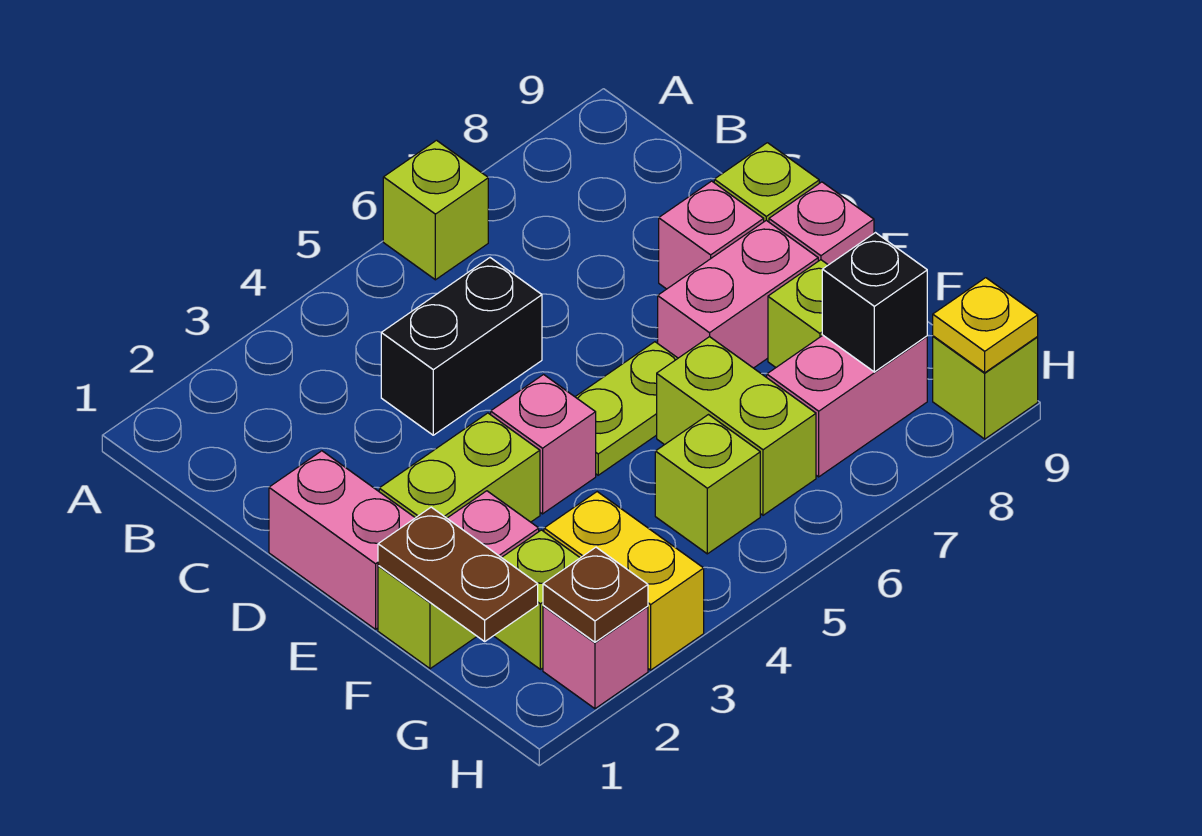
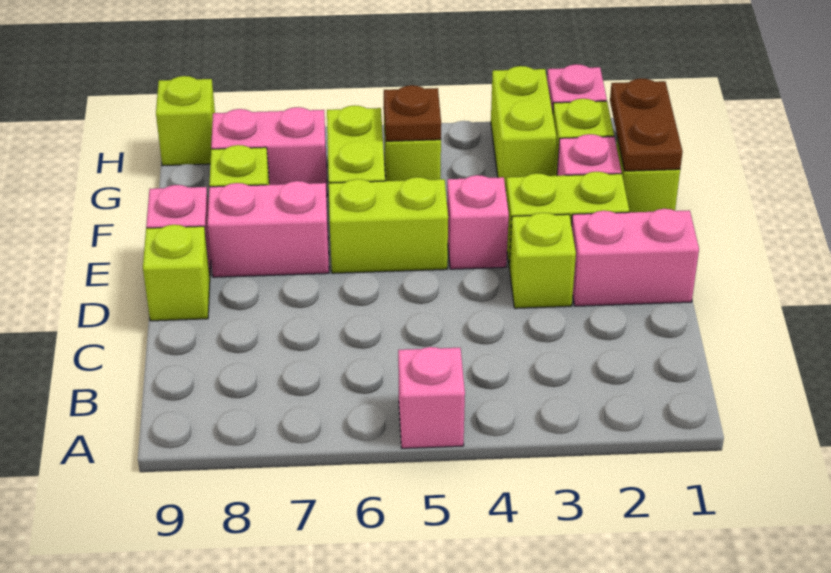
lime 1x1 brick [383,140,488,280] -> lime 1x1 brick moved to [509,213,576,308]
black 1x2 brick [381,258,542,435] -> none
pink 1x2 brick [269,451,415,629] -> pink 1x2 brick turned to [571,209,699,306]
pink 1x1 brick [659,181,764,289] -> pink 1x1 brick moved to [398,347,465,448]
lime 1x2 plate [575,342,678,475] -> lime 1x2 brick [329,177,448,273]
yellow 1x2 brick [544,492,704,670] -> lime 1x2 brick [491,66,556,190]
black 1x1 brick [822,233,927,372] -> none
brown 1x1 plate [543,547,648,642] -> brown 1x1 plate moved to [384,85,441,141]
yellow 1x1 plate [933,278,1038,373] -> none

